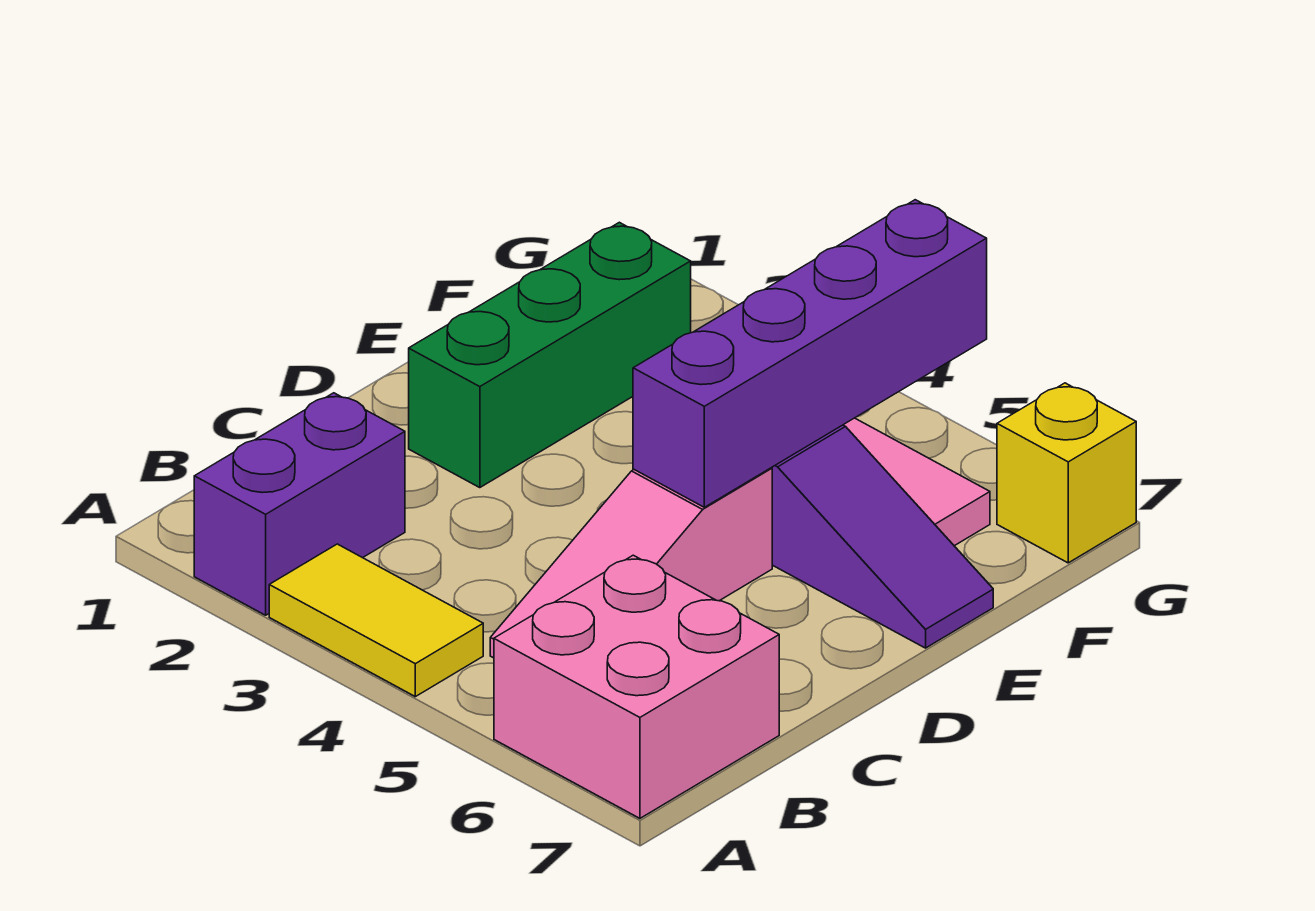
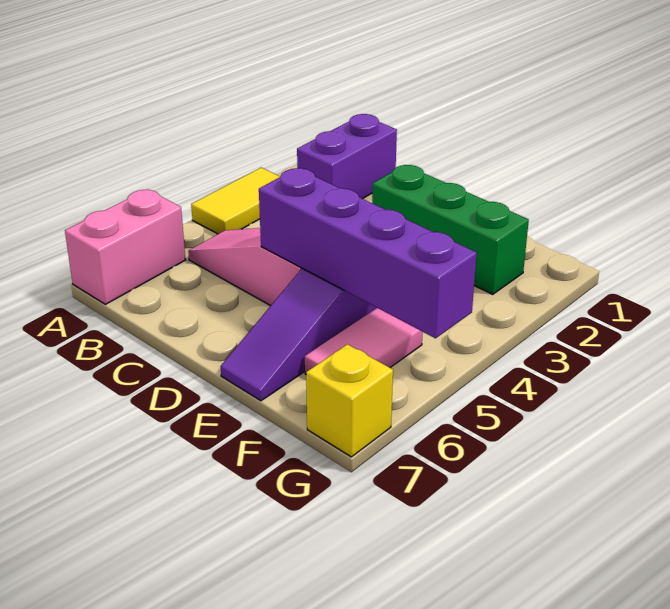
purple 1x2 brick [194,393,405,615] -> purple 1x2 brick turned to [297,114,397,199]
pink 2x2 brick [494,555,779,818] -> pink 1x2 brick [65,189,185,304]

